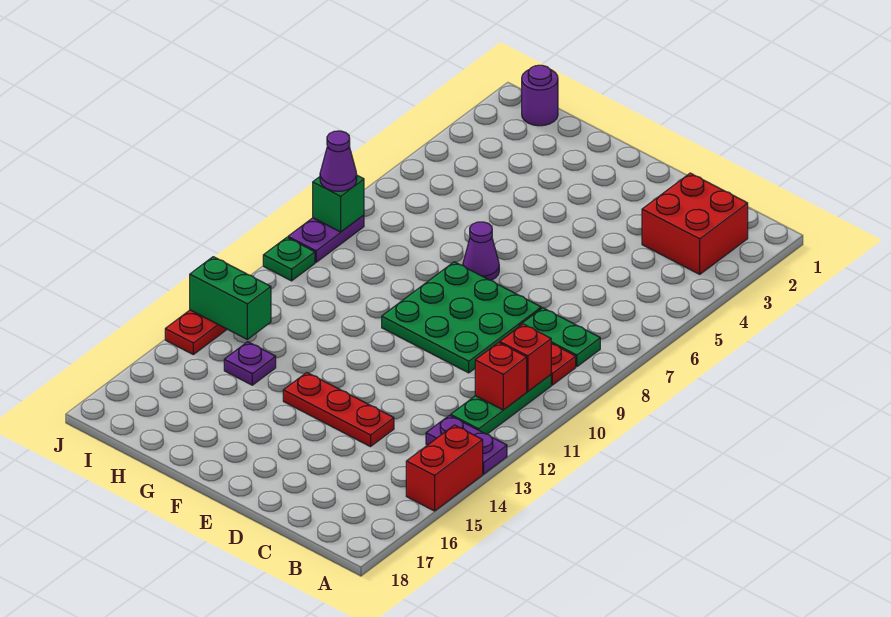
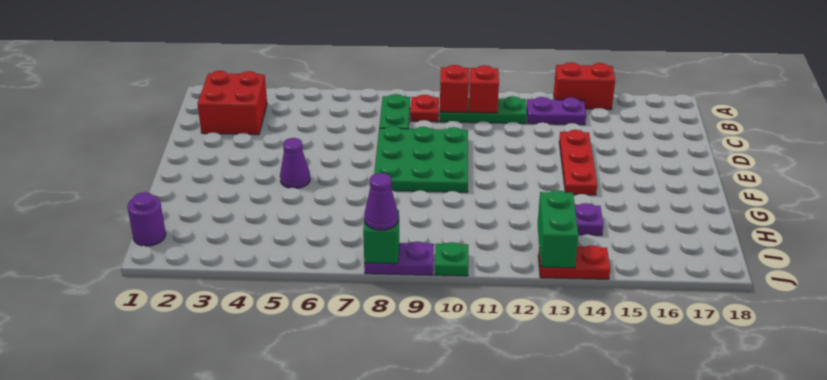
purple 1x2 plate [426,415,507,474] -> purple 1x2 plate turned to [527,97,586,125]
purple 1x1 cone [463,222,499,280] -> purple 1x1 cone moved to [280,138,310,188]

